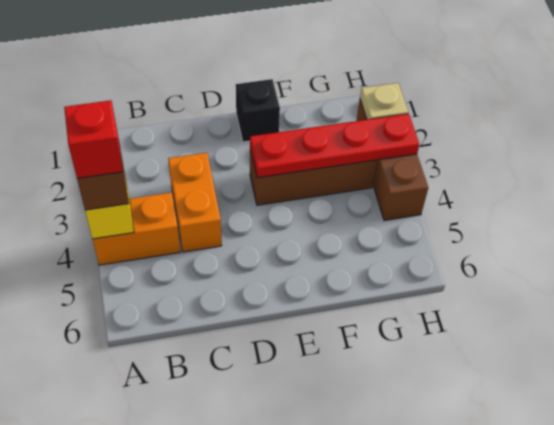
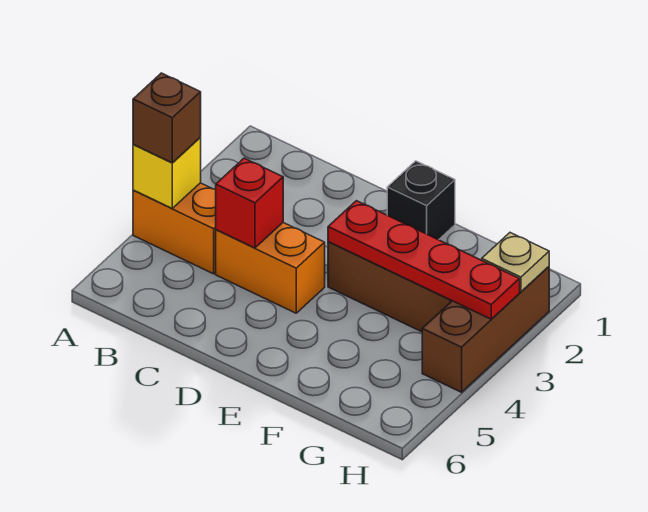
red 1x1 brick [64,100,123,178] -> red 1x1 brick moved to [216,158,283,248]
orange 1x2 brick [168,153,222,252] -> orange 1x2 brick turned to [216,223,325,313]

